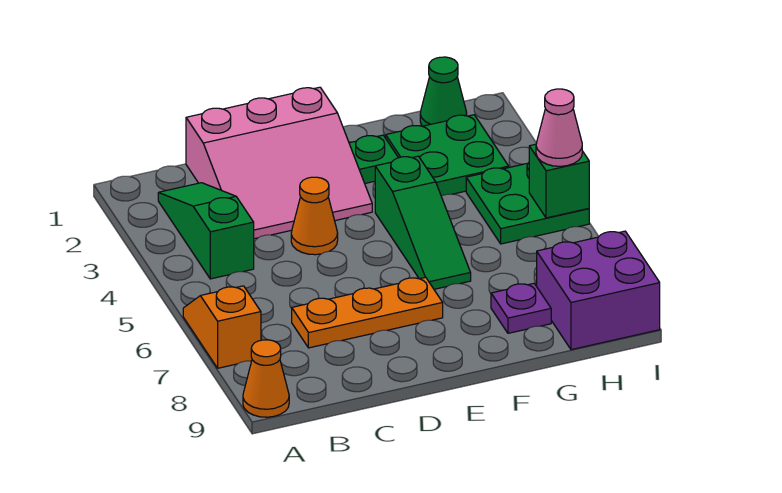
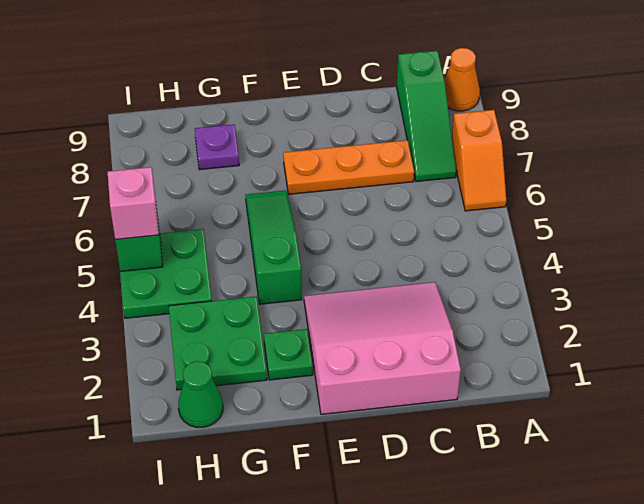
green 1x3 slope [158,183,254,279] -> green 1x3 slope moved to [397,51,456,182]
orange 1x1 cone [291,177,338,255] -> none
purple 2x2 brick [537,231,660,350] -> none
pink 1x1 cone [536,89,582,166] -> pink 1x1 brick [108,167,159,240]

